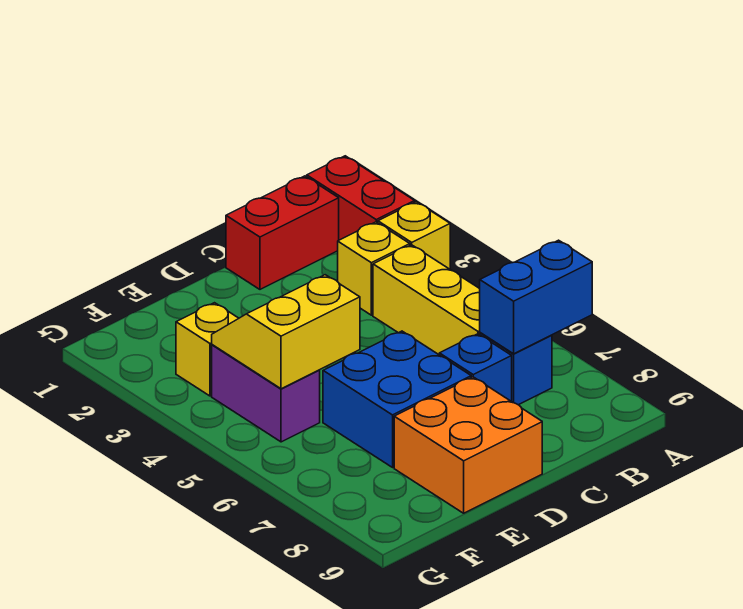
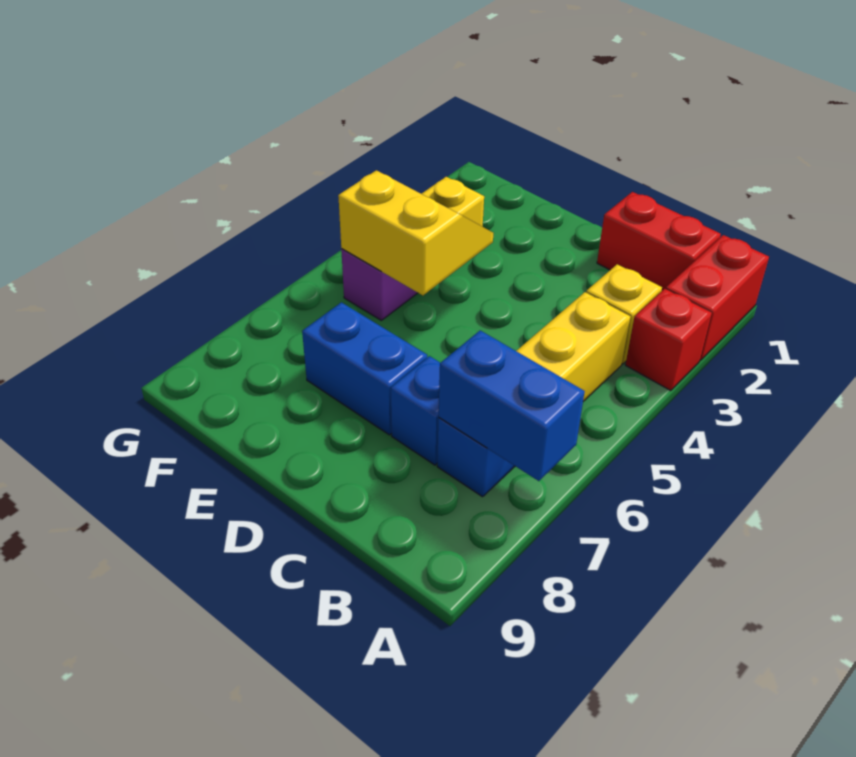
yellow 1x1 brick [378,202,450,269] -> red 1x1 brick [625,289,712,391]
blue 2x2 brick [323,331,471,467] -> blue 1x2 brick [302,302,427,435]
orange 2x2 brick [394,377,542,513] -> none

